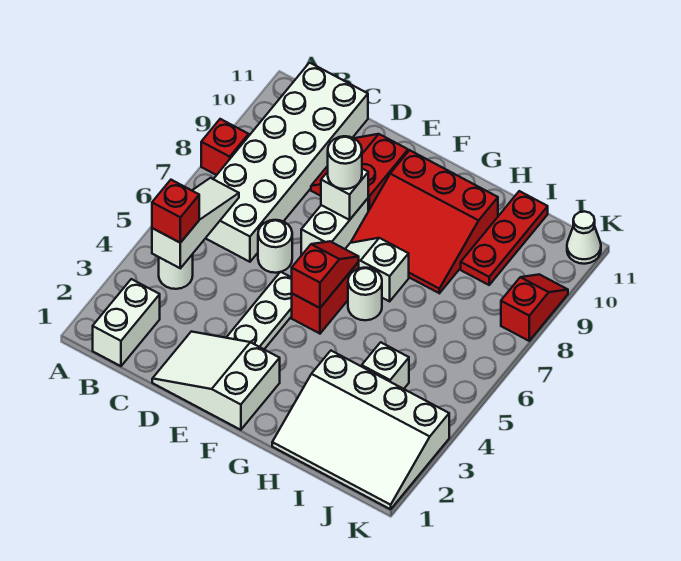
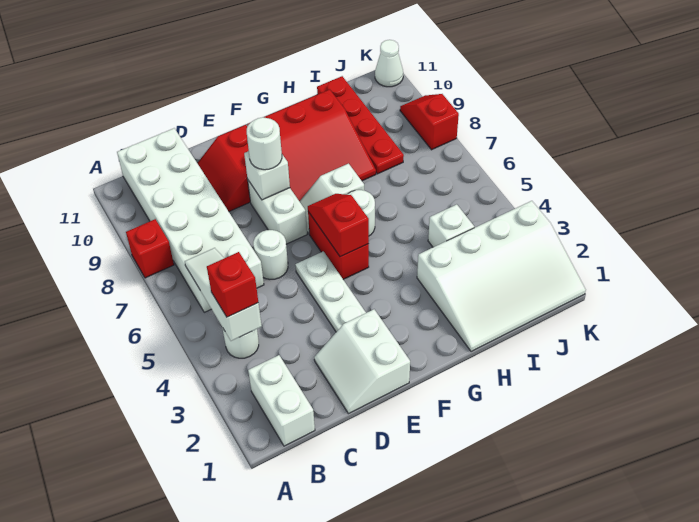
white 2x3 slope [152,332,280,430] -> white 2x2 slope [314,309,410,414]
red 1x3 plate [461,191,548,285] -> red 1x4 plate [317,76,404,174]

